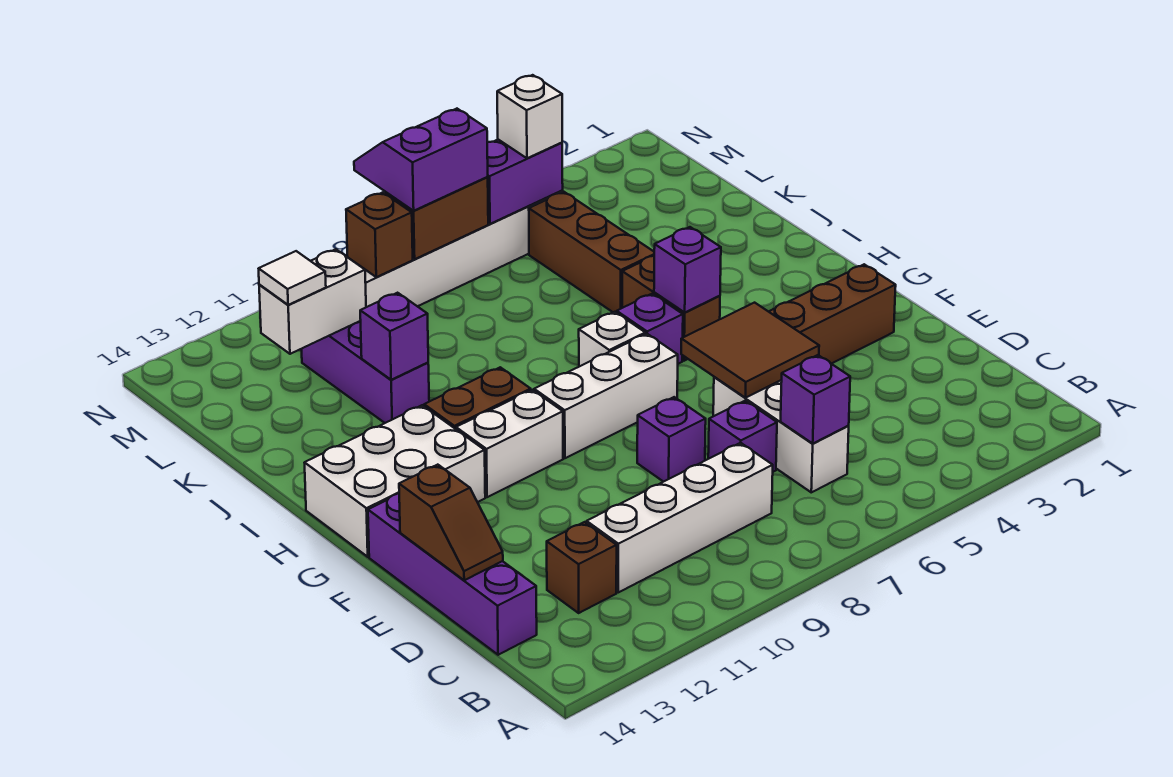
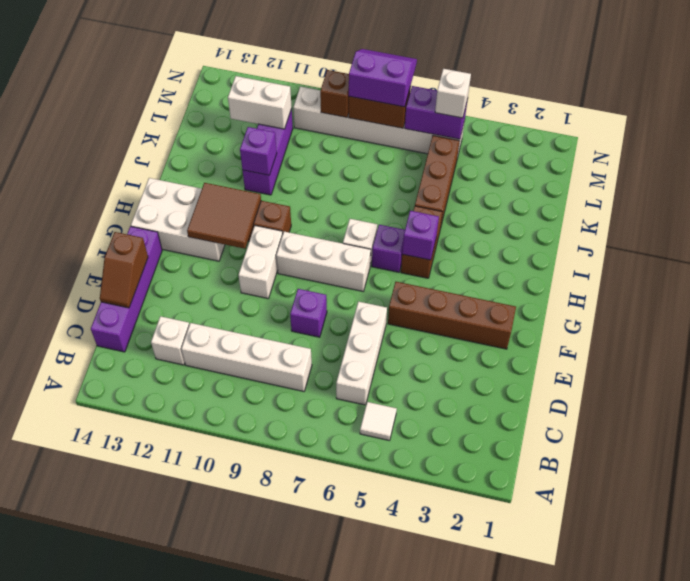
purple 1x1 brick [781,355,850,443] -> none
brown 1x1 brick [547,522,617,613] -> white 1x1 brick [151,316,189,365]
purple 1x1 brick [708,401,777,472] -> none
brown 2x2 tile [681,303,819,398] -> brown 2x2 tile moved to [187,183,261,249]
white 1x2 brick [456,390,563,497] -> white 1x2 brick turned to [238,226,283,299]
white 1x1 tile [259,251,326,305] -> white 1x1 tile moved to [360,402,397,441]

